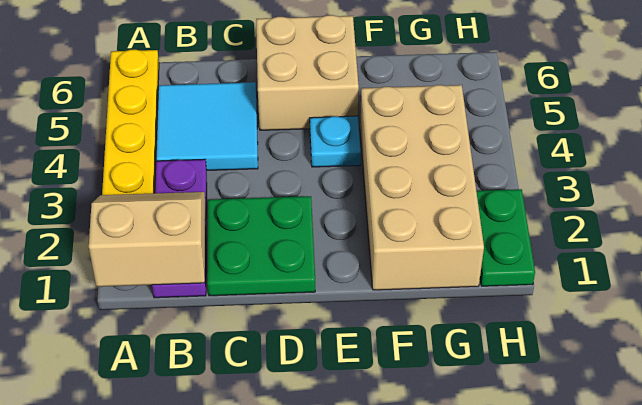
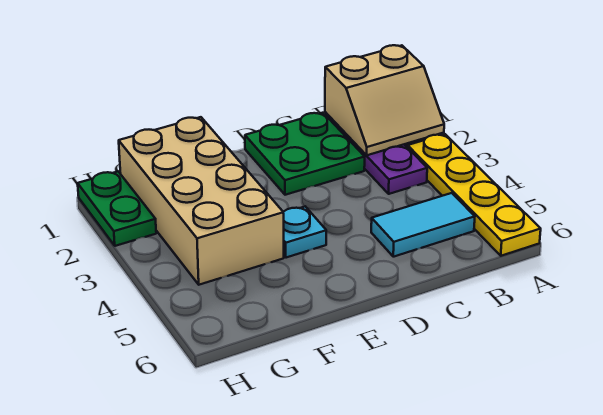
cyan 2x2 tile [156,82,258,170] -> cyan 1x2 tile [371,193,475,257]
tan 2x2 brick [256,15,359,130] -> none

